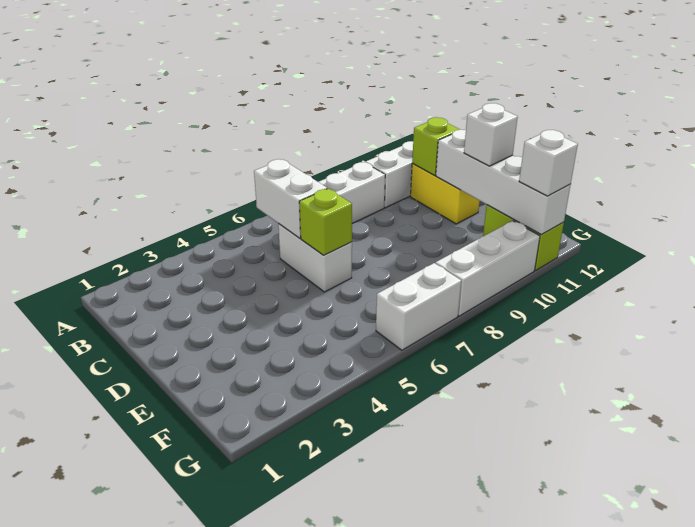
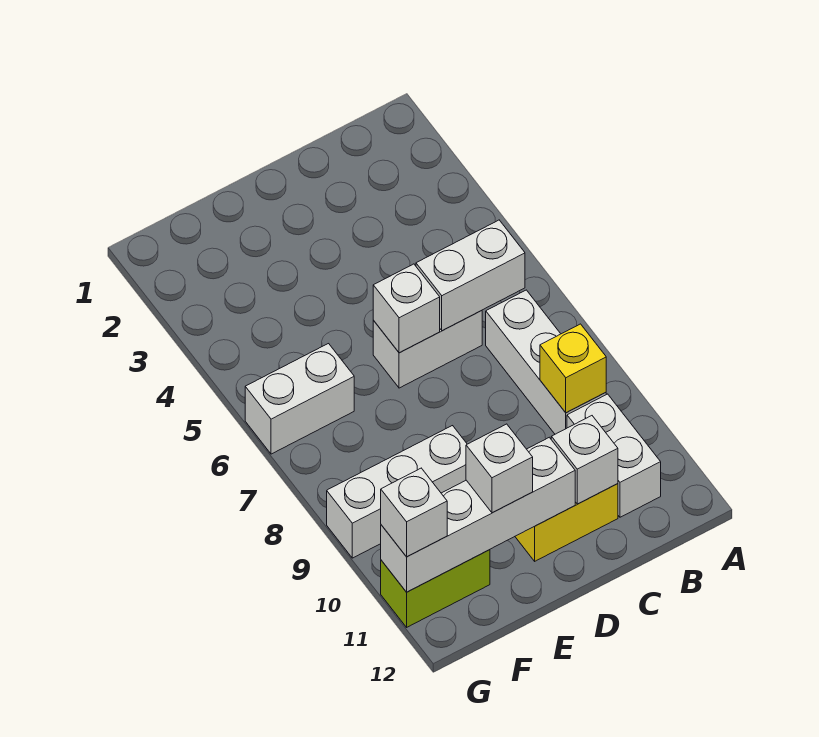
none -> yellow 1x1 brick [540,324,606,413]
lime 1x1 brick [412,117,460,176] -> white 1x1 brick [551,416,618,504]
lime 1x1 brick [299,189,352,255] -> white 1x1 brick [373,264,440,353]
white 1x2 brick [376,263,461,350] -> white 1x2 brick turned to [245,344,354,454]
white 1x3 brick [435,221,540,316] -> white 1x3 brick turned to [327,426,467,558]

